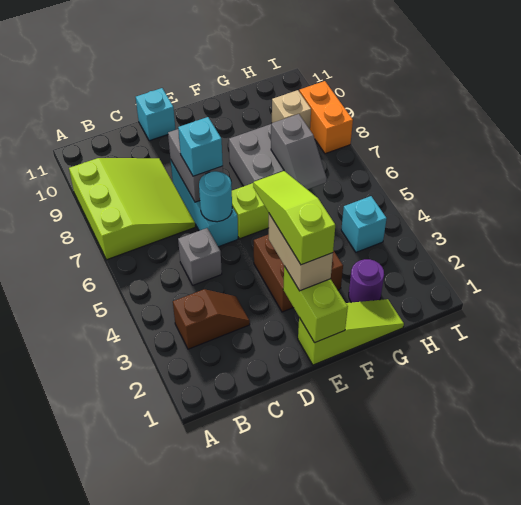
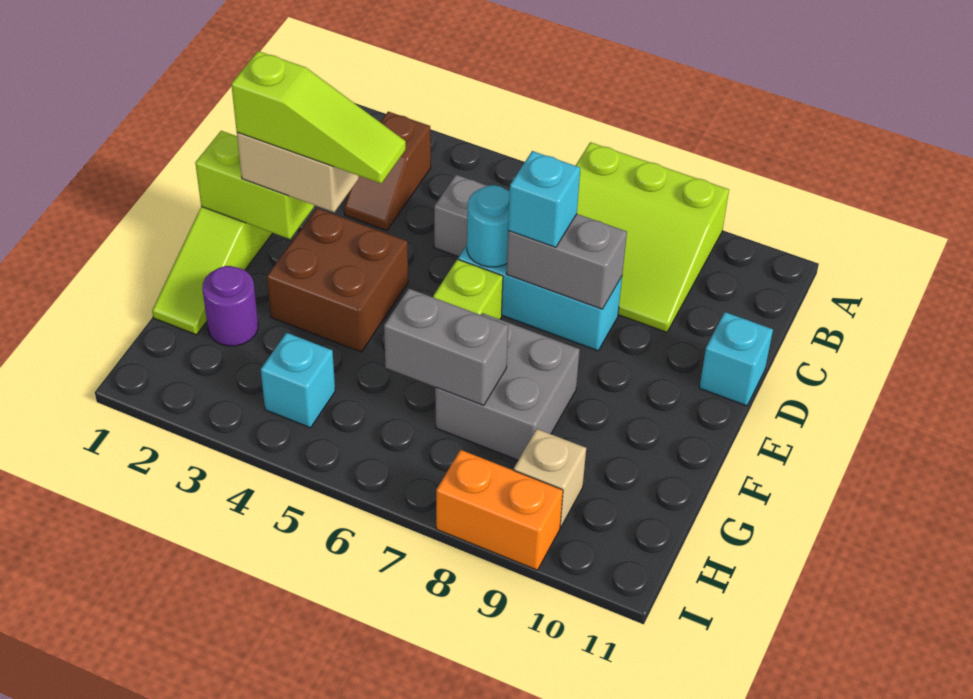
grey 1x2 slope [271,114,327,189] -> grey 1x2 brick [384,289,508,406]

